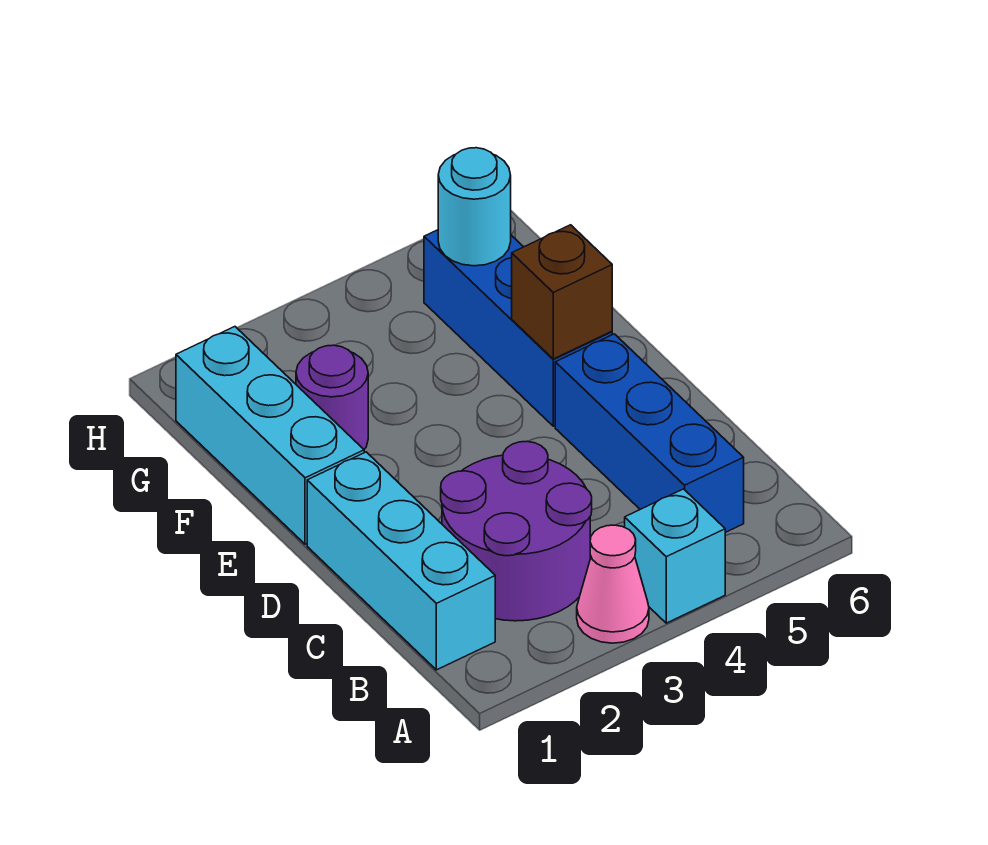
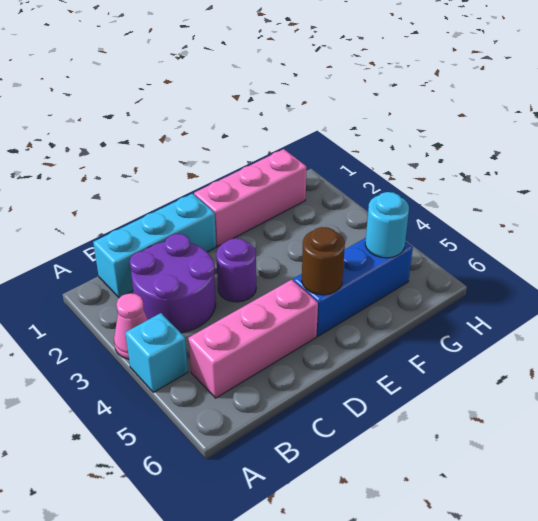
blue 1x3 brick [555,334,744,532] -> pink 1x3 brick [188,280,318,398]
cyan 1x3 brick [176,327,364,544] -> pink 1x3 brick [194,149,307,246]
brown 1x1 brick [512,225,612,359] -> brown 1x1 round brick [302,227,345,295]
purple 1x1 round brick [296,345,368,449] -> purple 1x1 round brick moved to [216,238,256,302]

